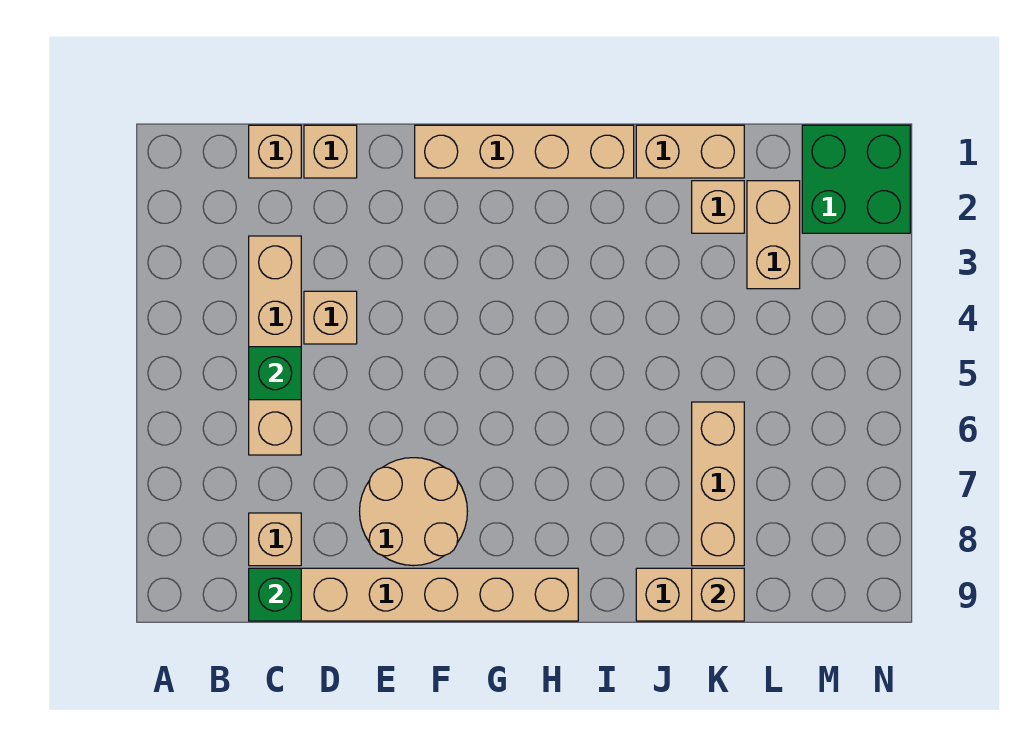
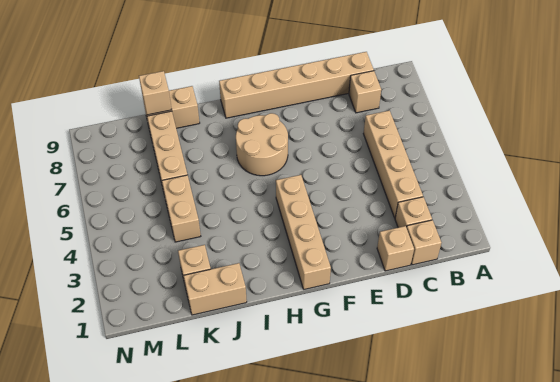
green 1x1 brick [249,347,301,400] -> none
green 1x1 brick [249,568,301,621] -> none
tan 1x1 brick [304,291,357,344] -> tan 1x1 brick moved to [395,197,432,228]
tan 2x2 round brick [360,458,467,566] -> tan 2x2 round brick moved to [236,113,288,176]
tan 1x4 brick [415,125,634,178] -> tan 1x4 brick turned to [276,175,331,289]
tan 1x2 brick [747,181,800,289] -> tan 1x2 brick moved to [162,175,201,242]
green 2x2 brick [802,125,910,233] -> none

